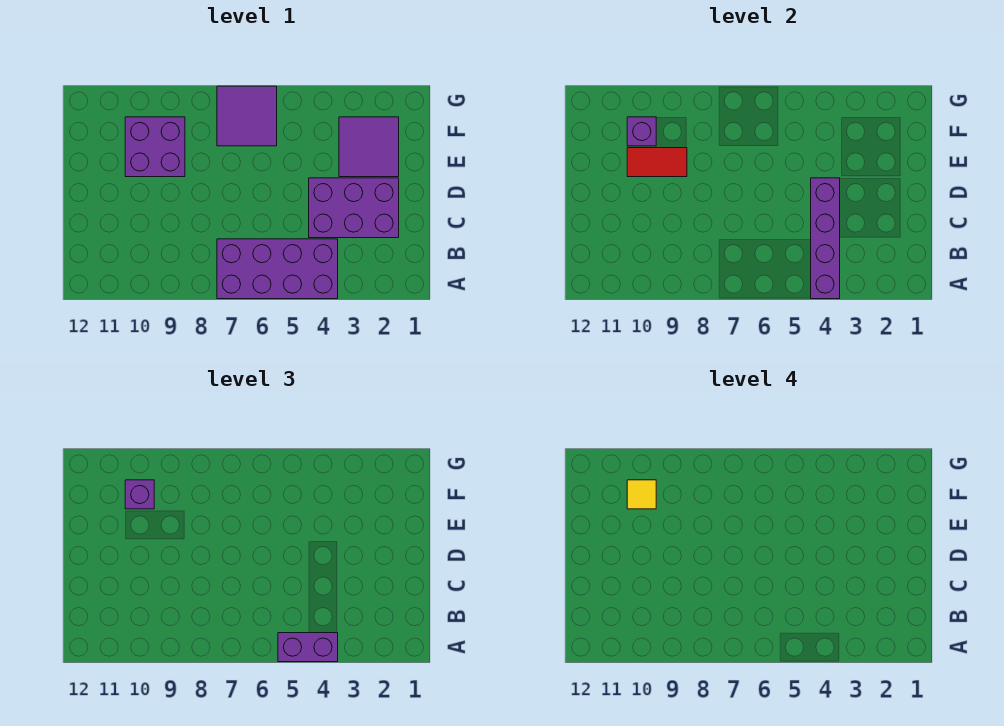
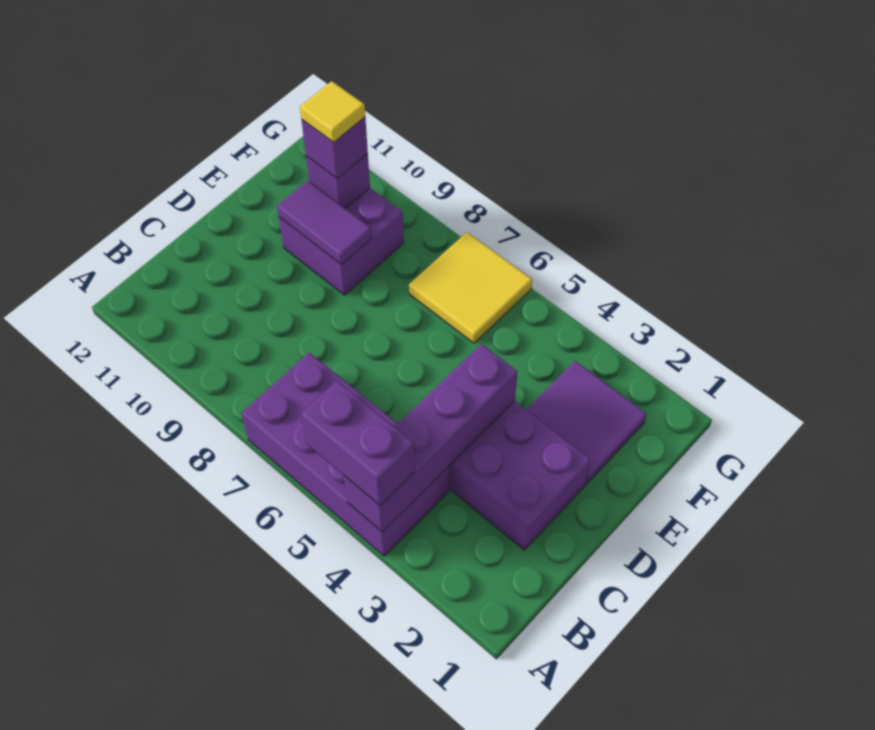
red 1x2 tile [627,148,687,177] -> purple 1x2 tile [277,180,372,265]
purple 2x2 tile [217,86,277,146] -> yellow 2x2 tile [409,232,532,343]

